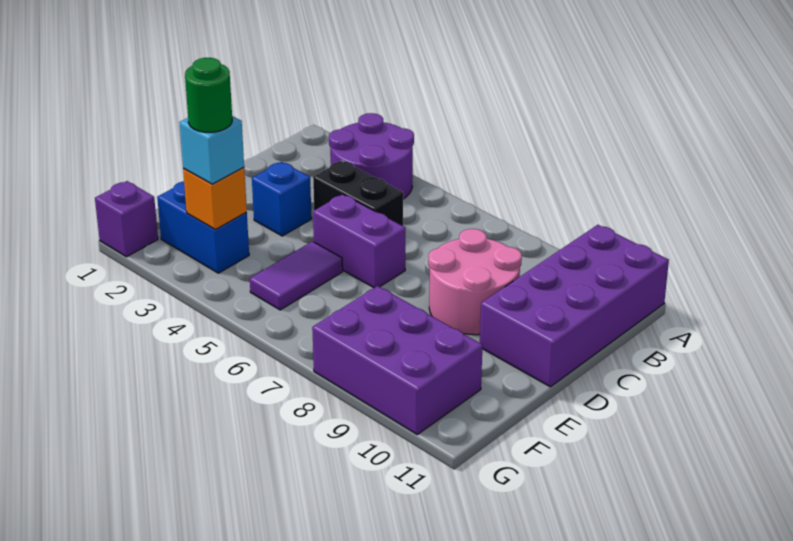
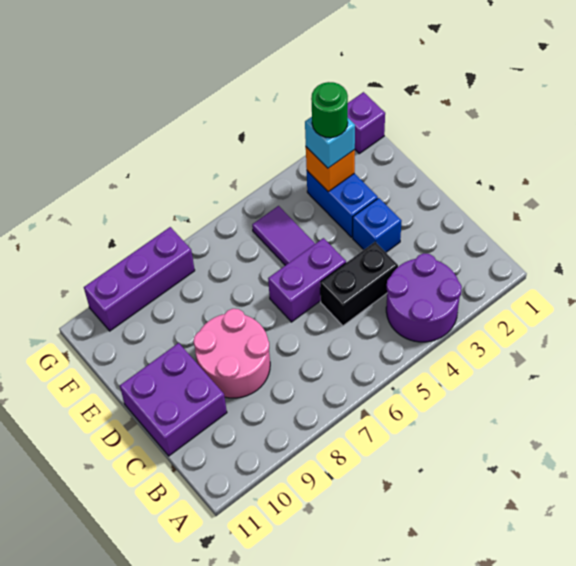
purple 2x4 brick [480,225,669,387] -> purple 2x2 brick [120,343,227,456]
blue 1x2 brick [157,181,249,273] -> blue 1x2 brick turned to [307,171,378,237]
purple 2x3 brick [312,286,483,434] -> purple 1x3 brick [84,227,195,331]

